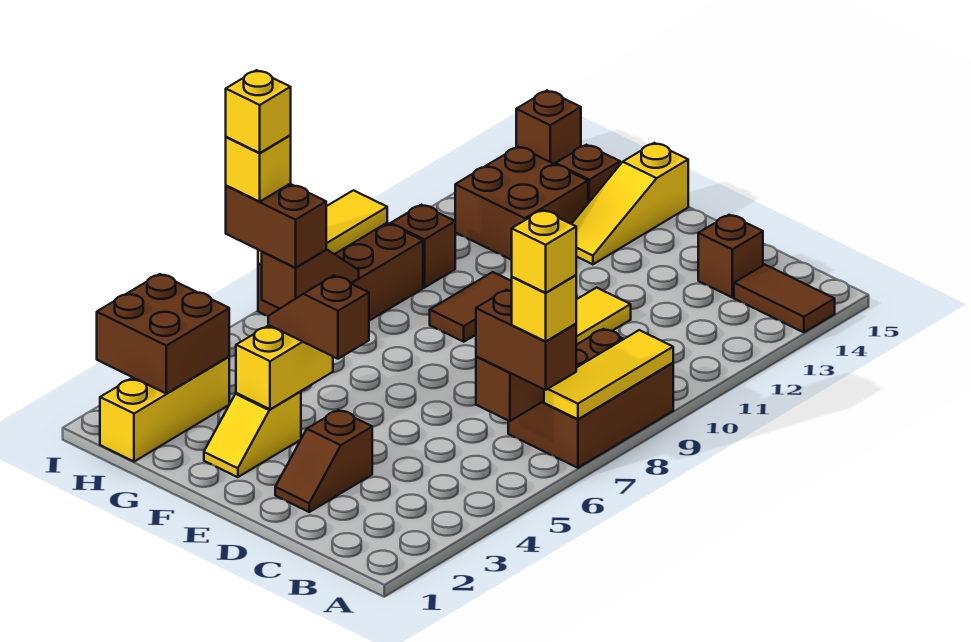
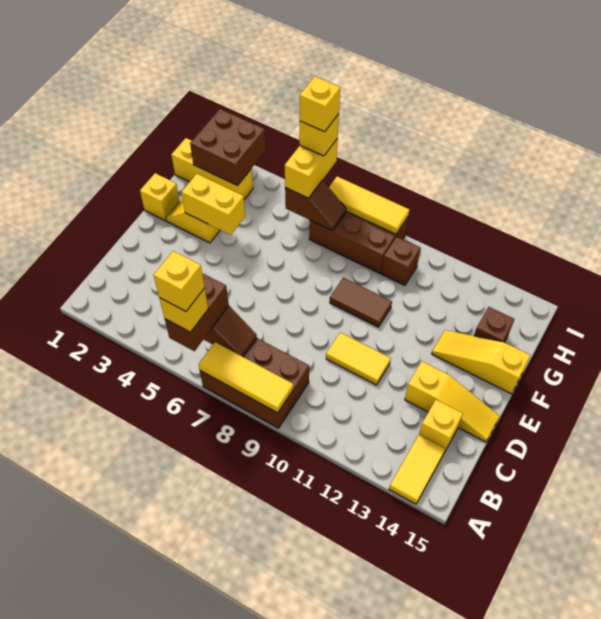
brown 1x2 tile [734,265,835,332] -> yellow 1x2 tile [389,435,445,504]
brown 1x1 brick [698,215,763,297] -> yellow 1x1 brick [419,400,463,450]
brown 1x2 slope [275,410,372,512] -> none
none -> yellow 1x3 slope [405,361,500,442]
brown 1x2 slope [268,276,369,359] -> none
none -> yellow 1x1 brick [140,173,179,220]
brown 2x2 brick [455,147,588,260] -> none
brown 1x2 brick [226,184,326,268] -> yellow 1x2 brick [285,139,338,198]
brown 1x1 brick [516,91,581,164] -> none

